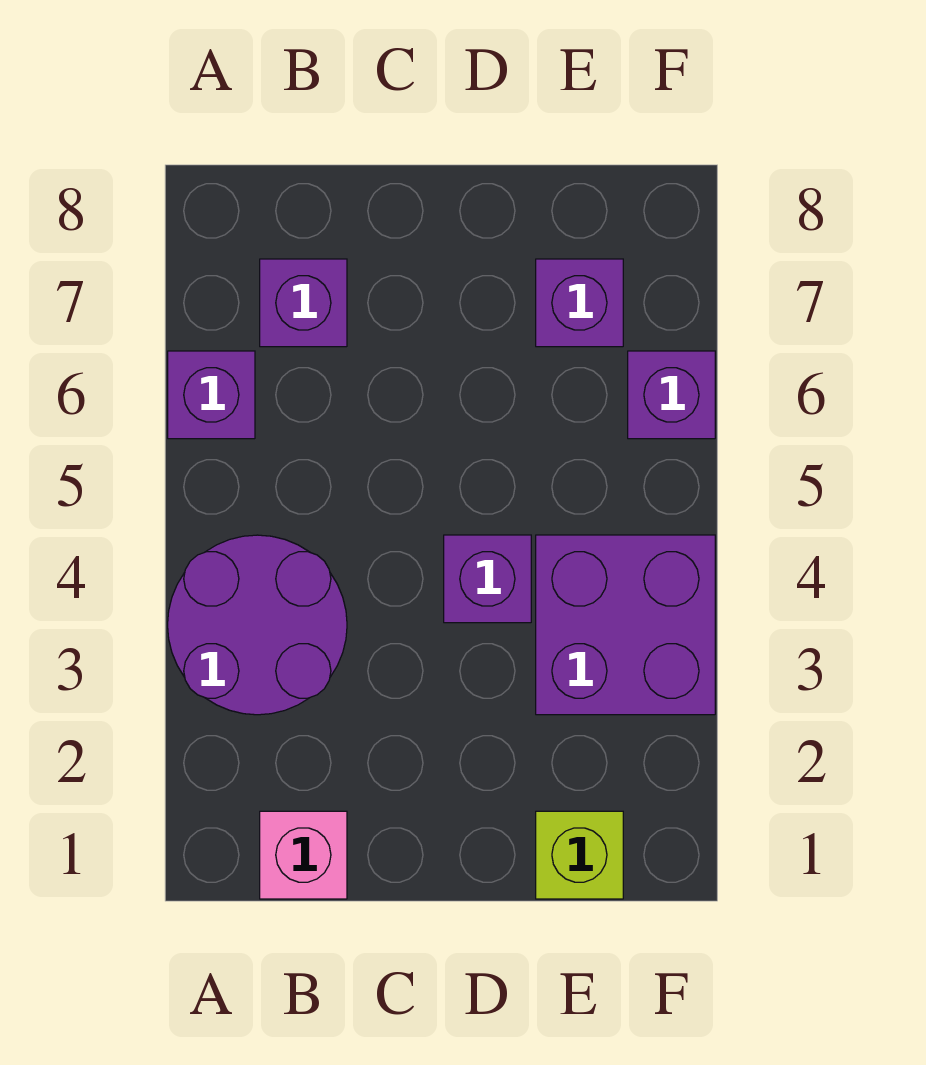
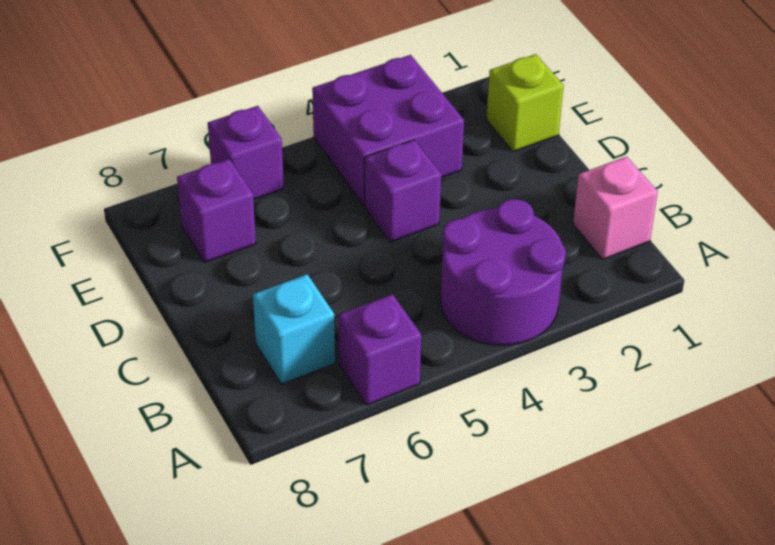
purple 1x1 brick [260,259,347,347] -> cyan 1x1 brick [253,274,335,384]

